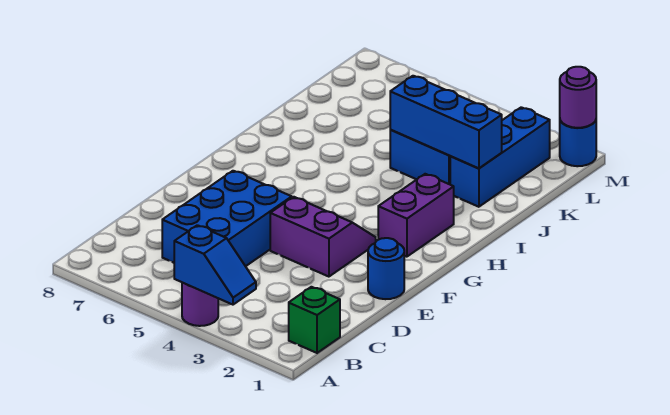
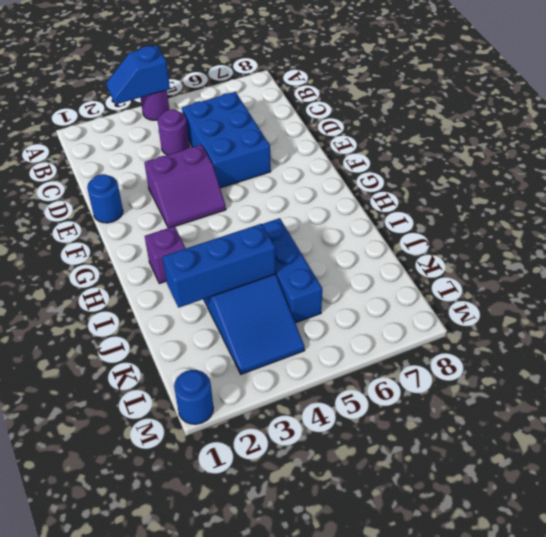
green 1x1 brick [289,287,340,353] -> none
purple 1x2 brick [378,174,454,257] -> purple 1x1 brick [145,226,186,284]
blue 1x3 brick [450,107,550,207] -> blue 1x3 brick moved to [262,218,322,323]
purple 1x1 round brick [560,67,596,128] -> purple 1x1 round brick moved to [158,109,189,155]

